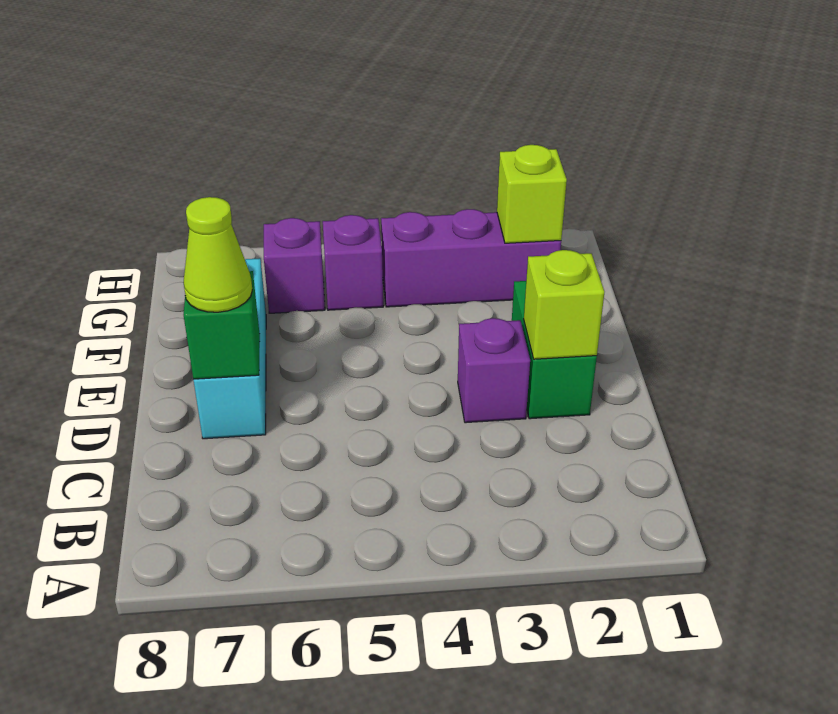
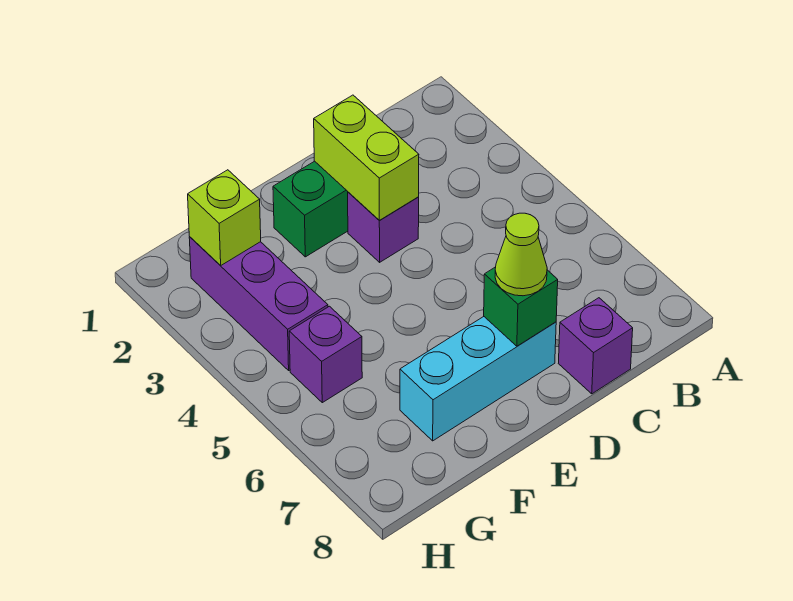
lime 1x1 brick [524,250,604,359] -> lime 1x2 brick [314,95,419,221]
purple 1x1 brick [264,218,325,313] -> purple 1x1 brick moved to [558,298,633,394]

